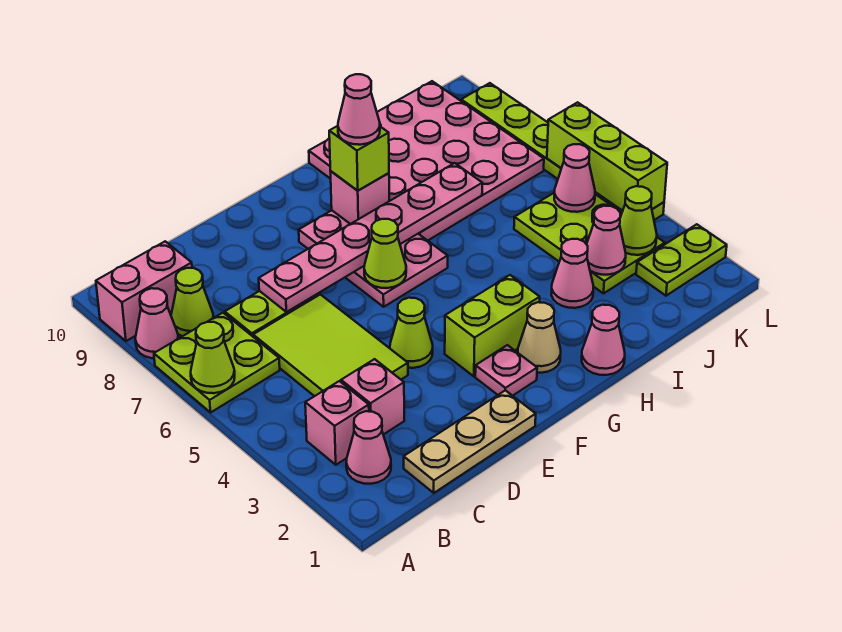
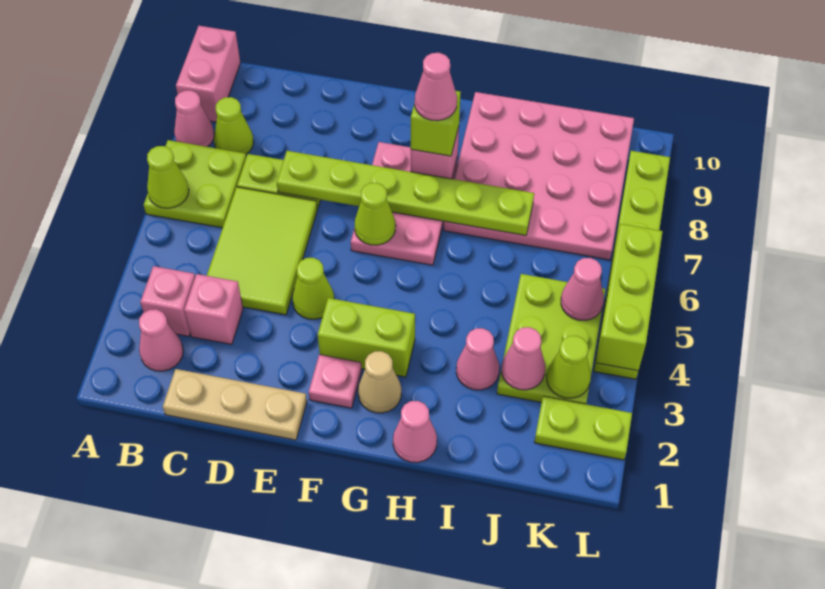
pink 1x2 brick [96,241,192,341] -> pink 1x2 brick turned to [176,26,240,122]
pink 1x6 plate [259,163,482,312] -> lime 1x6 plate [277,151,534,236]

